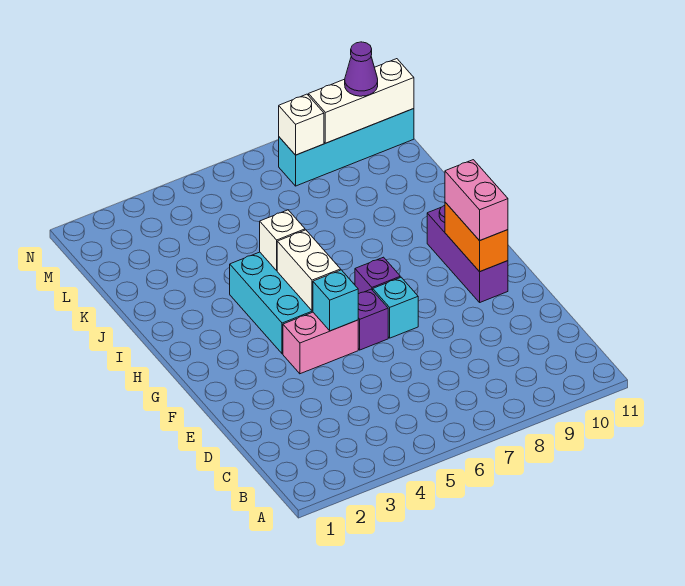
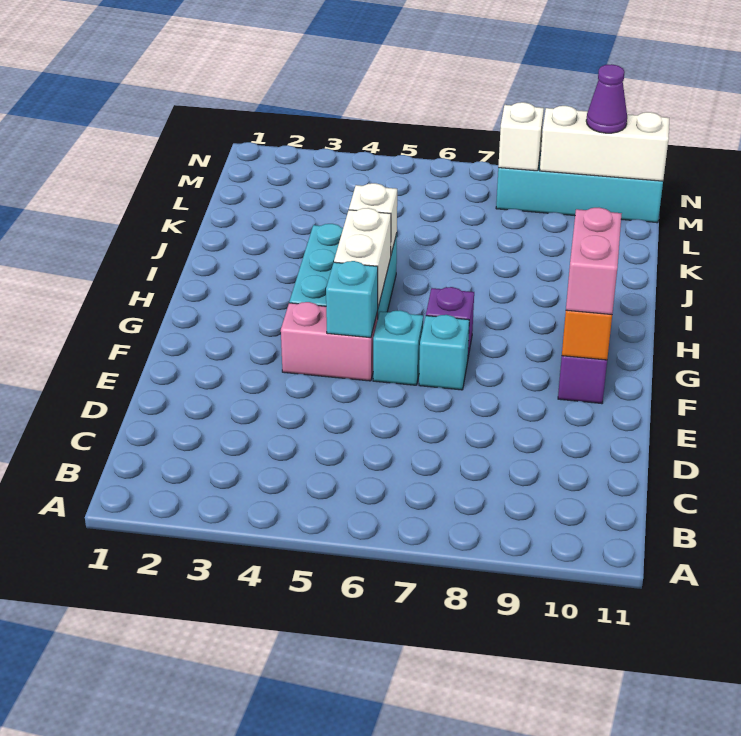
purple 1x1 brick [358,289,388,350] -> cyan 1x1 brick [373,310,423,385]

